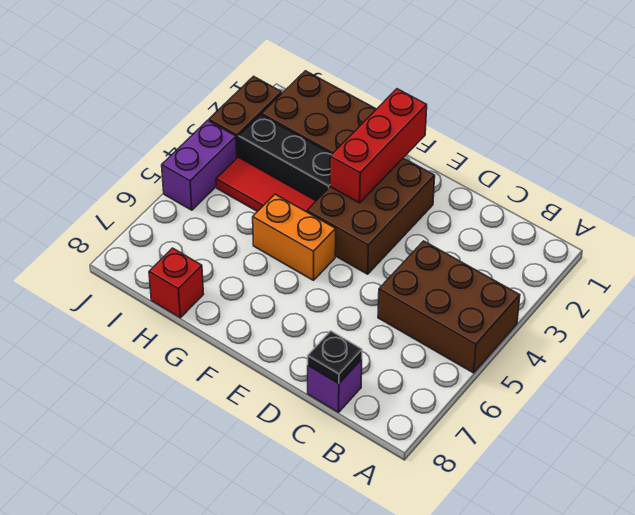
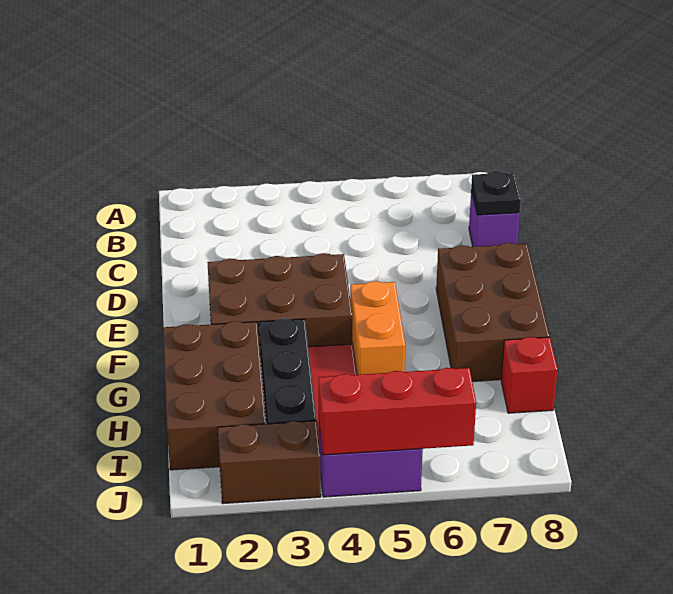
brown 2x3 brick [378,241,520,373] -> brown 2x3 brick moved to [436,243,549,381]
red 1x3 brick [330,89,427,203] -> red 1x3 brick moved to [319,368,476,455]

